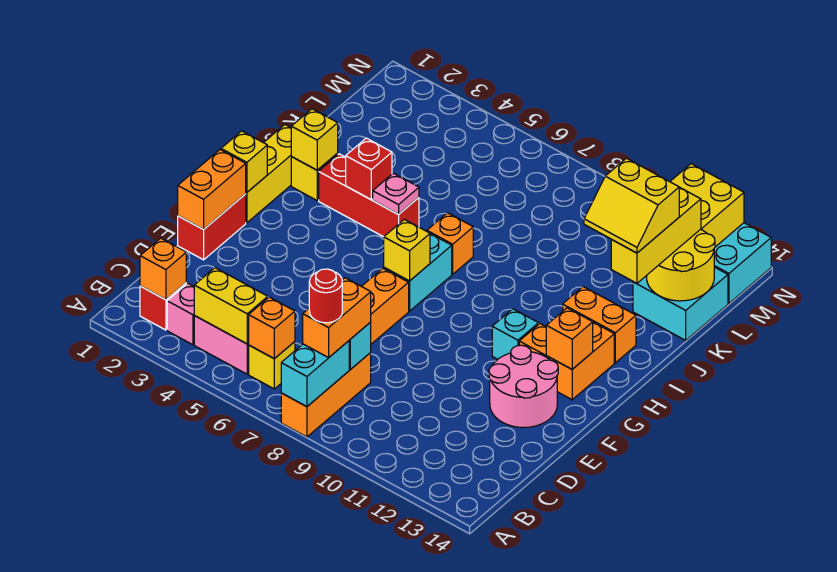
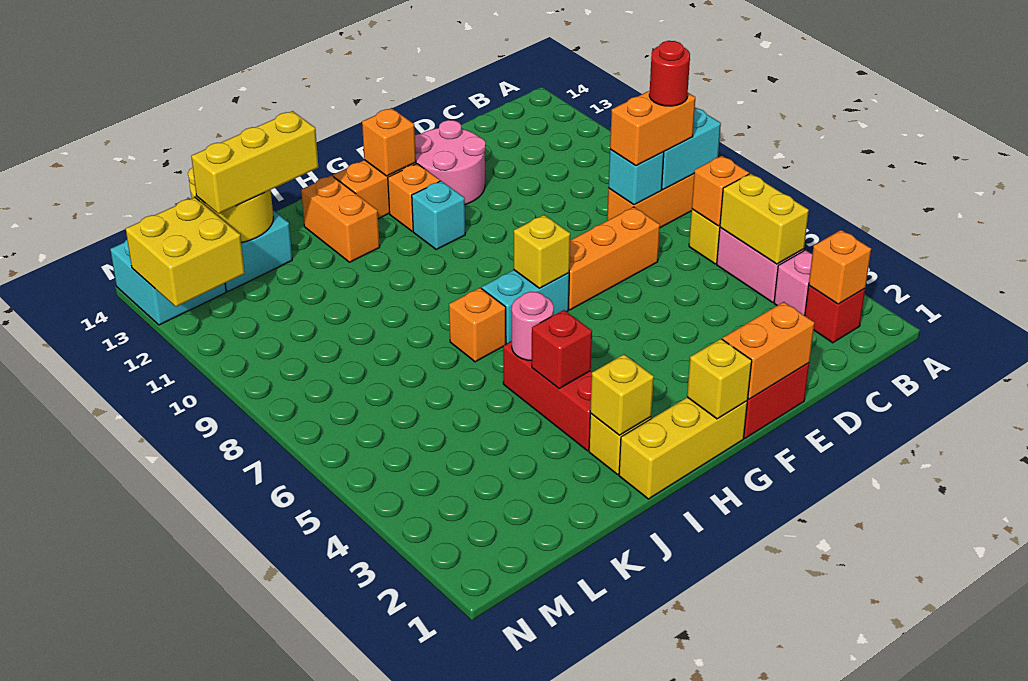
pink 1x1 plate [373,173,419,215] -> pink 1x1 round brick [512,292,554,361]
yellow 2x2 slope [584,158,679,253] -> none

